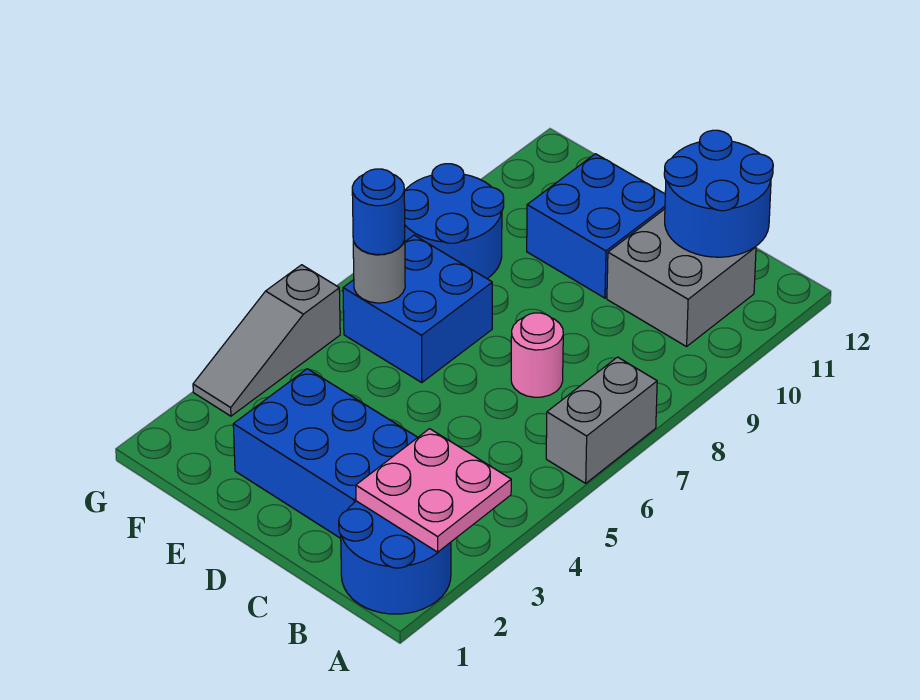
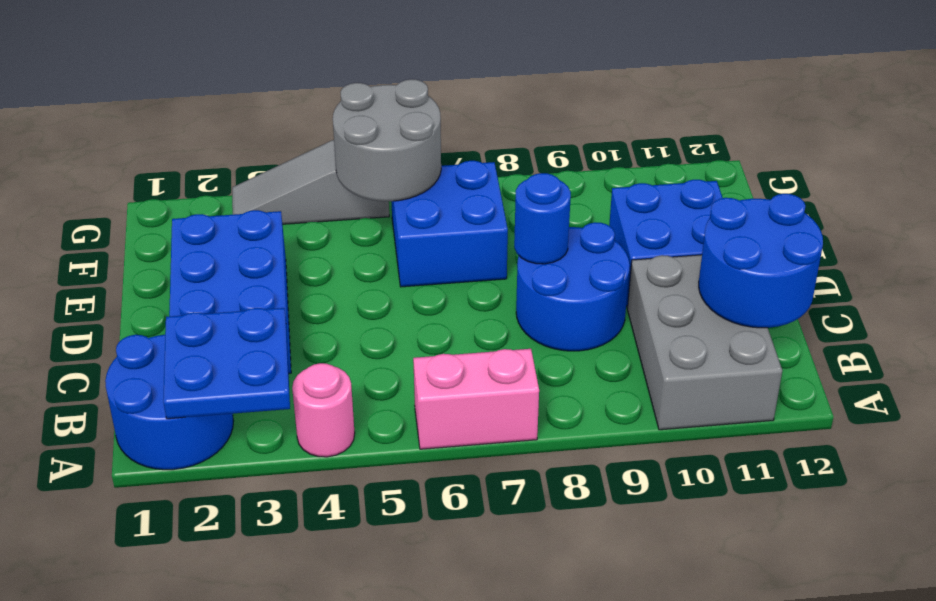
pink 2x2 plate [356,429,511,552] -> blue 2x2 plate [163,308,290,419]
grey 1x2 brick [546,357,657,483] -> pink 1x2 brick [413,349,539,449]
grey 2x2 brick [607,209,756,347] -> grey 2x3 brick [627,255,782,430]
pink 1x1 round brick [511,313,563,397] -> pink 1x1 round brick moved to [292,363,355,457]
grey 1x1 round brick [353,241,405,303] -> grey 2x2 round brick [333,79,441,201]
blue 1x1 round brick [352,169,405,254] -> blue 1x1 round brick moved to [514,173,571,264]
blue 2x2 round brick [404,164,504,279] -> blue 2x2 round brick moved to [516,222,630,351]

